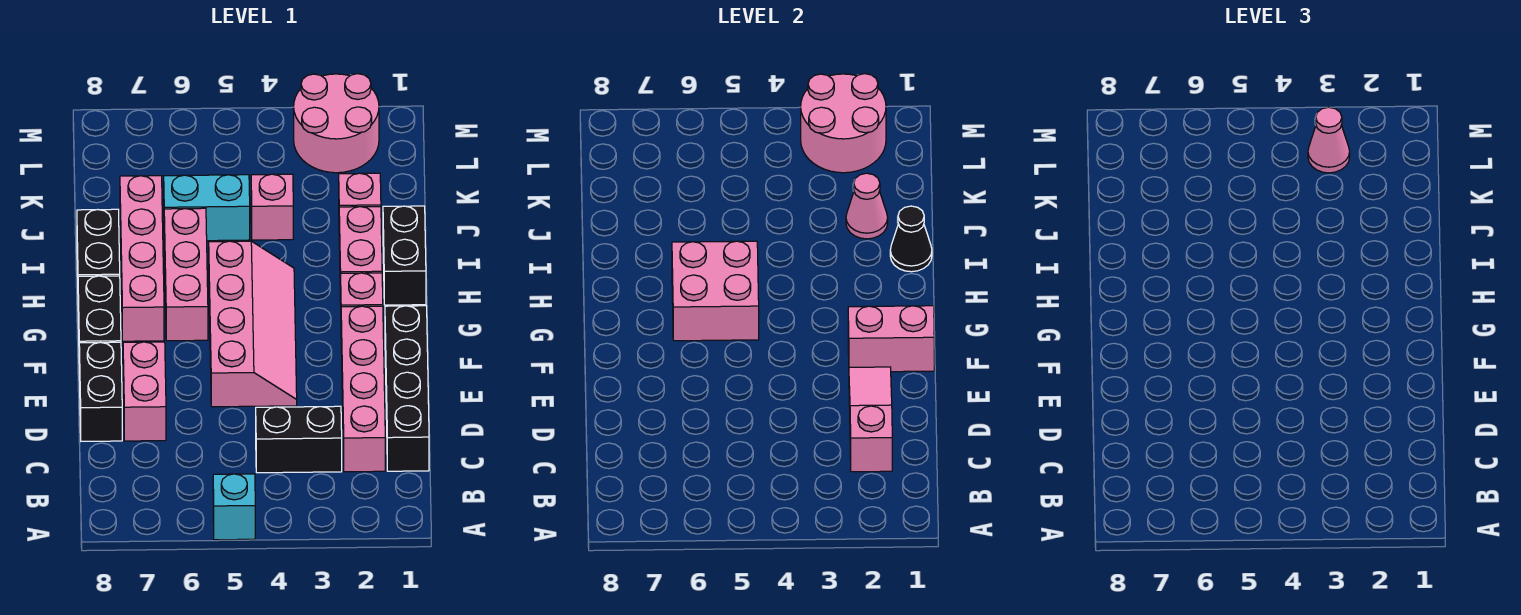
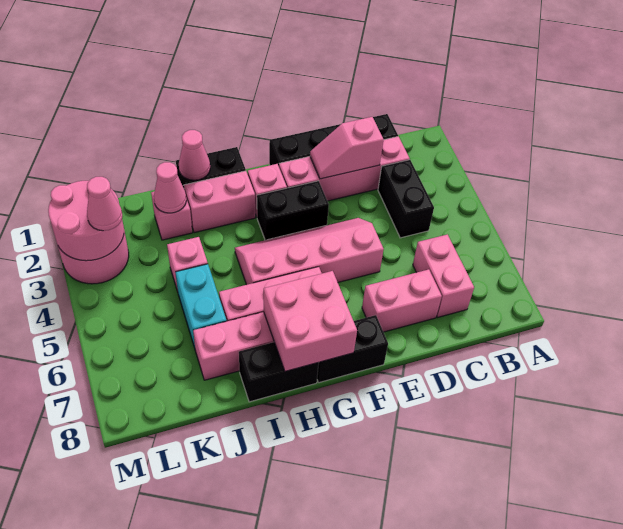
cyan 1x1 brick [213,474,255,540] -> none
pink 1x3 slope [849,367,892,472] -> pink 1x2 slope [310,117,384,179]
black 1x2 brick [79,342,122,441] -> black 1x2 brick moved to [257,181,329,240]
pink 1x2 brick [848,306,934,372] -> pink 1x2 brick moved to [413,234,474,318]
pink 2x2 brick [672,241,759,341] -> pink 2x2 brick moved to [264,271,357,371]
black 1x1 cone [890,206,932,272] -> pink 1x1 cone [179,130,210,180]

